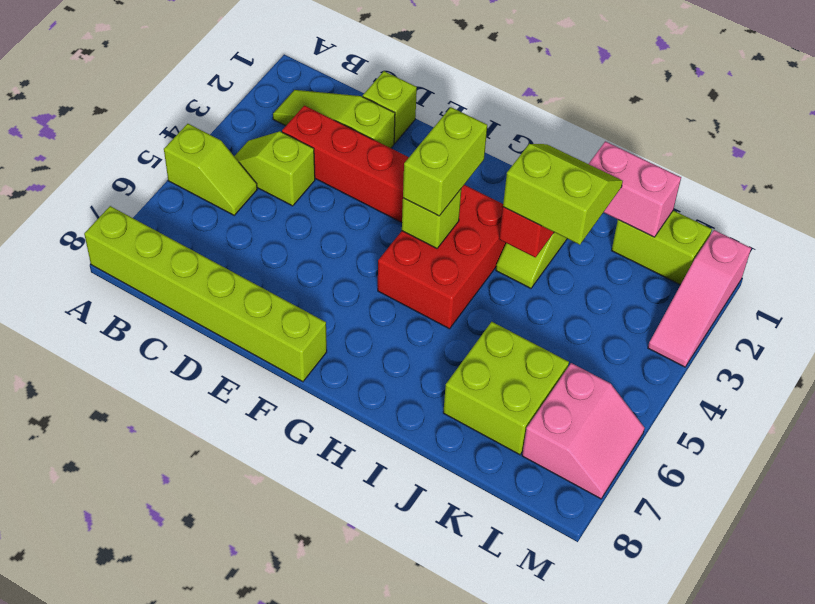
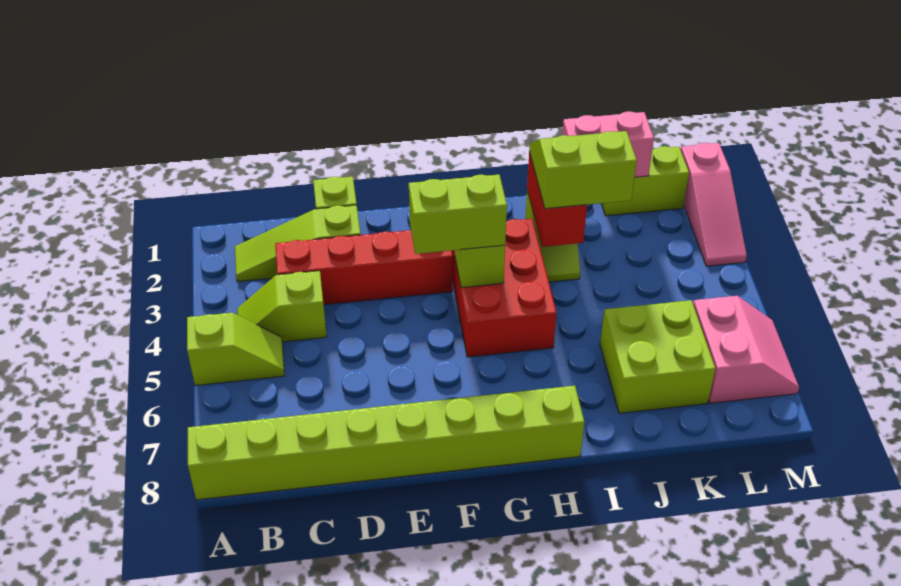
lime 1x6 brick [84,206,327,382] -> lime 1x8 brick [188,386,584,500]
lime 1x2 brick [403,107,487,216] -> lime 1x2 brick turned to [409,175,507,254]

